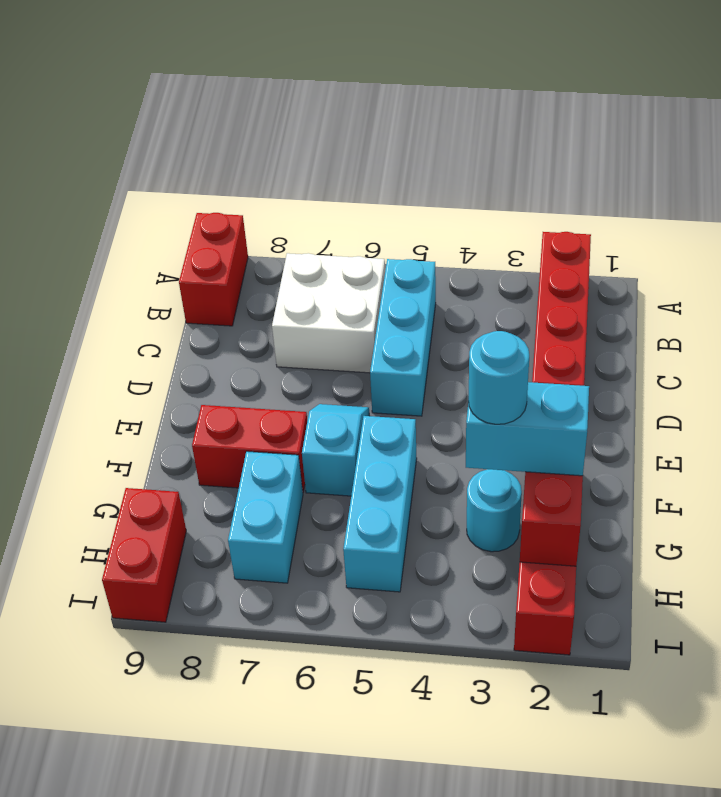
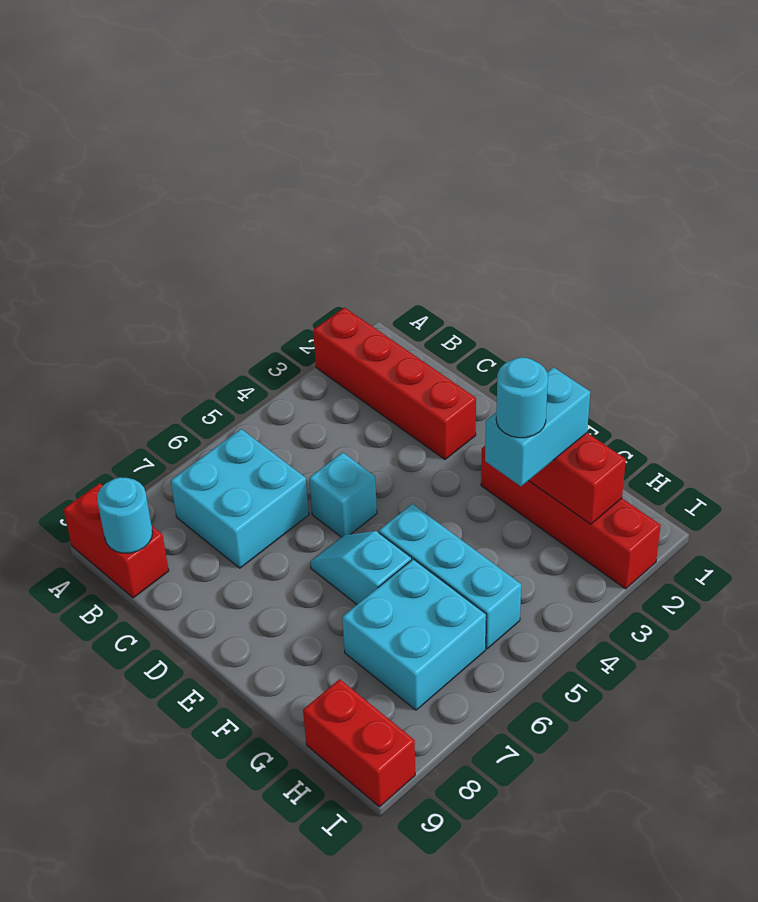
cyan 1x3 brick [370,259,436,416] -> cyan 1x1 brick [309,452,377,537]
white 2x2 brick [272,253,385,373] -> cyan 2x2 brick [171,429,309,568]
red 1x2 brick [192,405,307,492] -> none
cyan 1x1 round brick [467,469,522,552] -> cyan 1x1 round brick moved to [97,477,153,553]
cyan 1x2 brick [228,451,303,583] -> cyan 2x2 brick [342,559,486,710]

